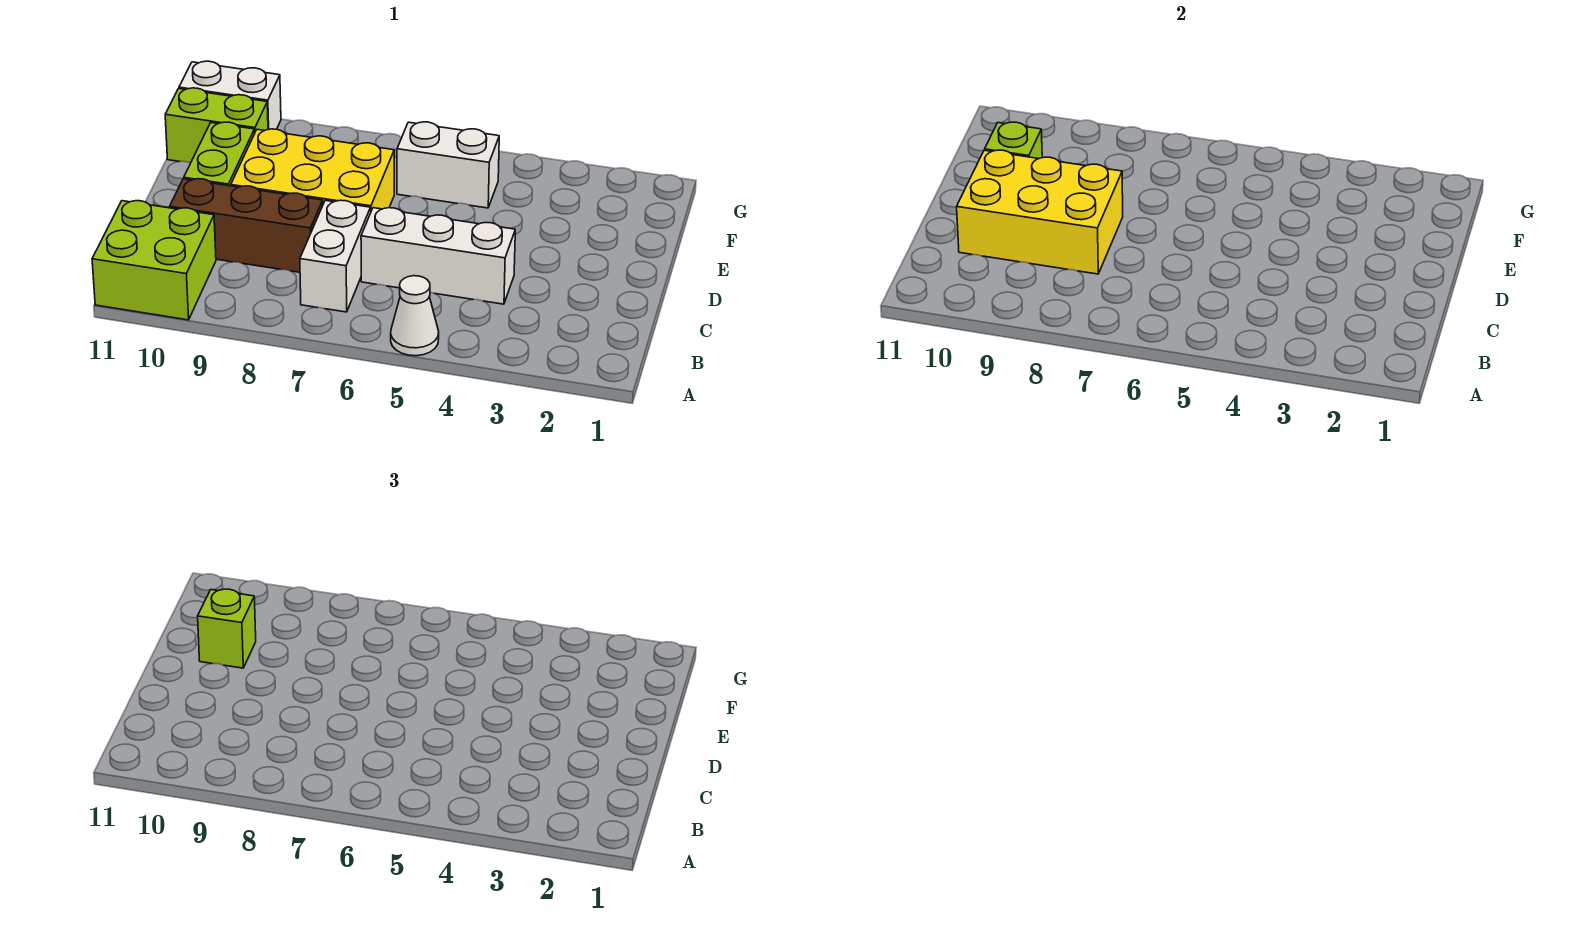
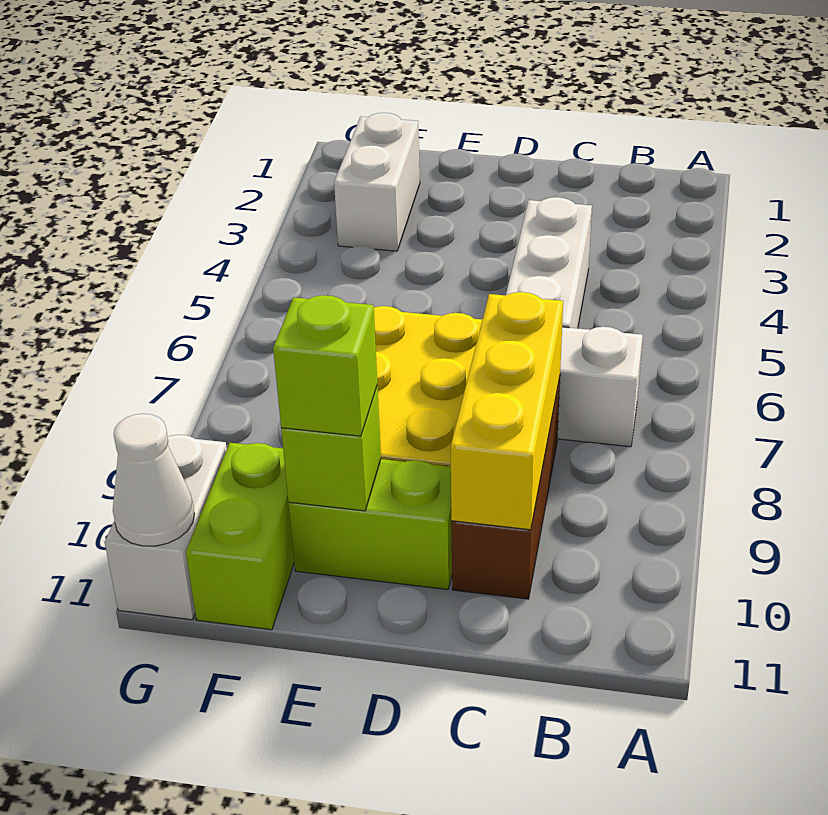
white 1x1 cone [391,276,439,356] -> white 1x1 cone moved to [113,414,194,546]
lime 2x2 brick [92,201,216,320] -> none
yellow 2x3 brick [957,150,1123,274] -> yellow 1x3 brick [451,292,563,530]
white 1x2 brick [397,122,499,208] -> white 1x2 brick moved to [334,113,420,251]

